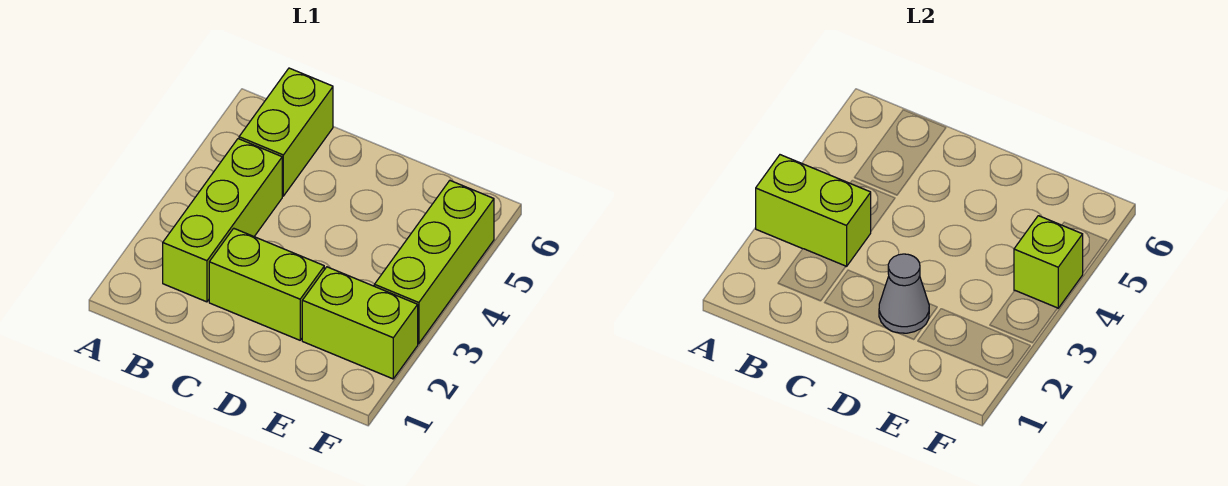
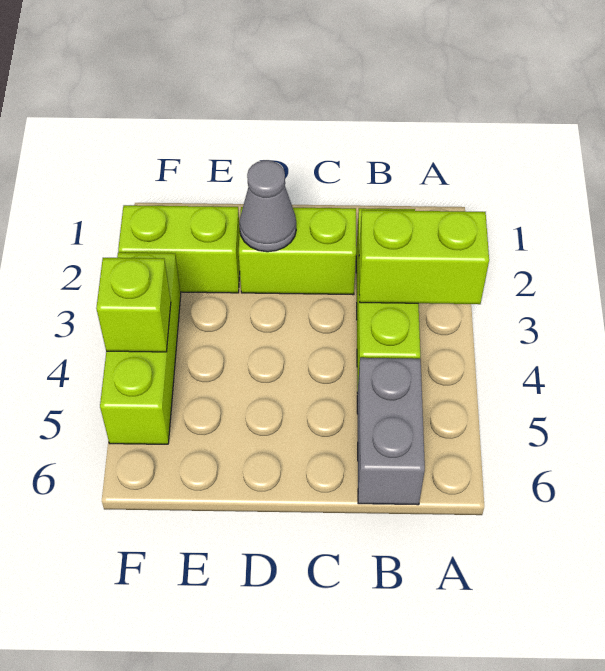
lime 1x2 brick [239,68,333,196] -> grey 1x2 brick [357,358,425,505]

